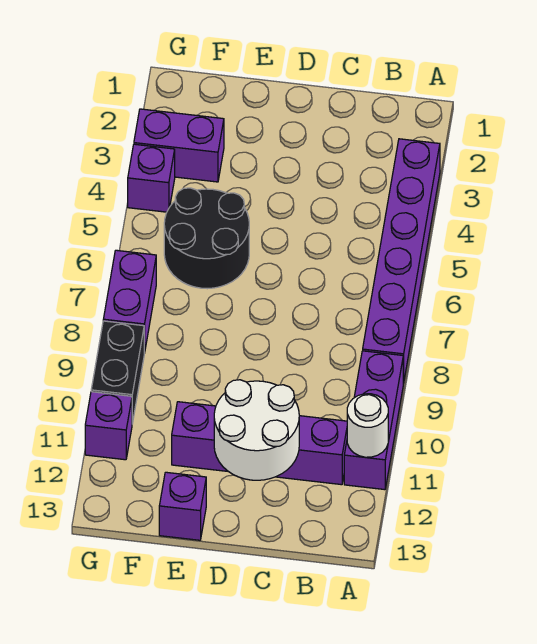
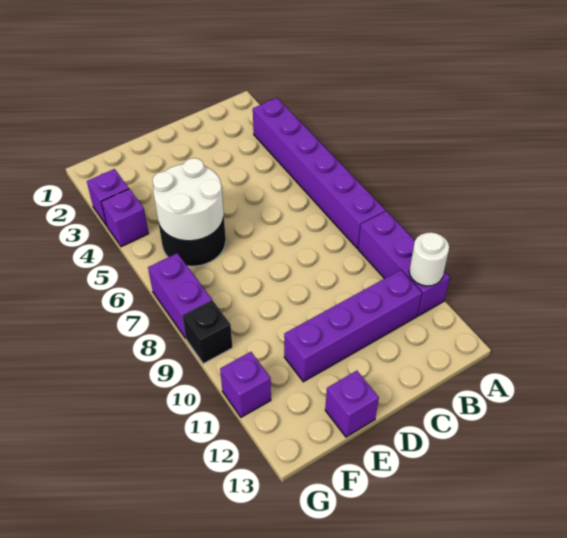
white 2x2 round brick [214,380,299,480] -> white 2x2 round brick moved to [152,158,224,241]
purple 1x2 brick [134,109,224,182] -> purple 1x1 brick [87,169,129,226]
black 1x2 brick [91,321,144,424] -> black 1x1 brick [183,300,232,364]

